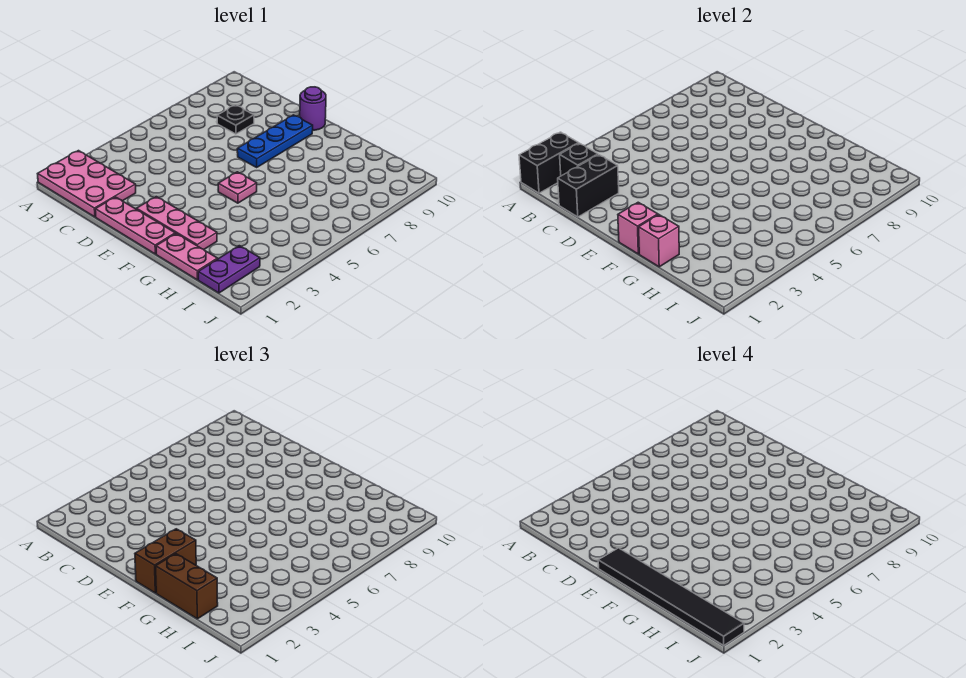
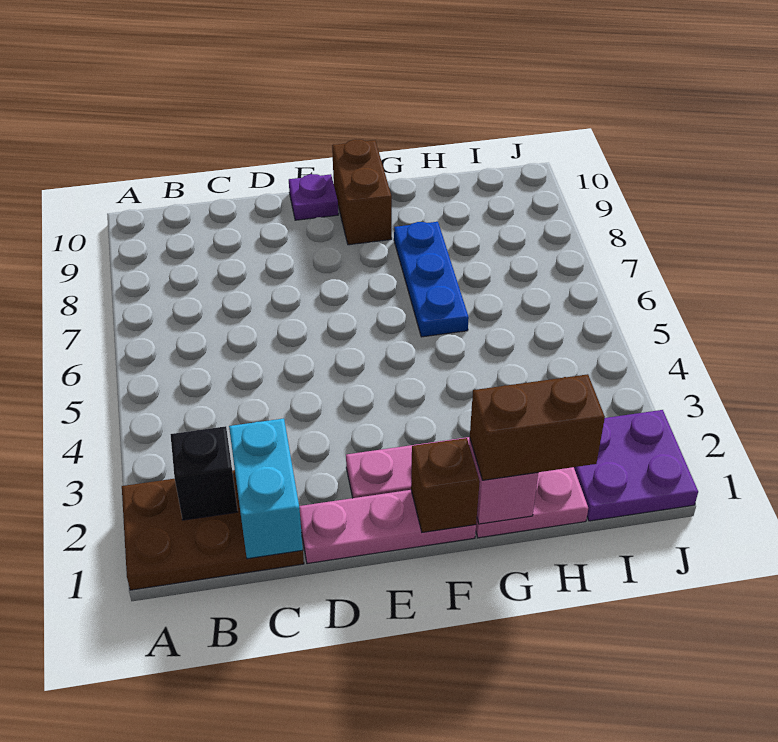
pink 2x3 plate [38,151,136,217] -> brown 2x3 plate [122,470,304,590]
black 1x2 brick [519,132,579,193] -> none
black 1x2 brick [558,155,619,217] -> cyan 1x2 brick [229,419,303,559]
black 1x1 plate [217,105,254,134] -> none
black 1x6 tile [598,548,744,645] -> none
blue 1x3 plate [237,115,313,167] -> blue 1x3 plate moved to [394,222,469,337]
purple 1x1 round brick [300,87,326,130] -> purple 1x1 plate [289,174,338,220]
pink 1x1 brick [618,202,658,254] -> brown 1x1 brick [411,438,480,532]
brown 1x2 brick [135,529,196,593] -> brown 1x2 brick moved to [332,139,392,245]
pink 1x1 plate [218,172,257,203] -> none
purple 1x2 plate [198,246,260,293] -> purple 2x2 plate [574,410,698,521]

